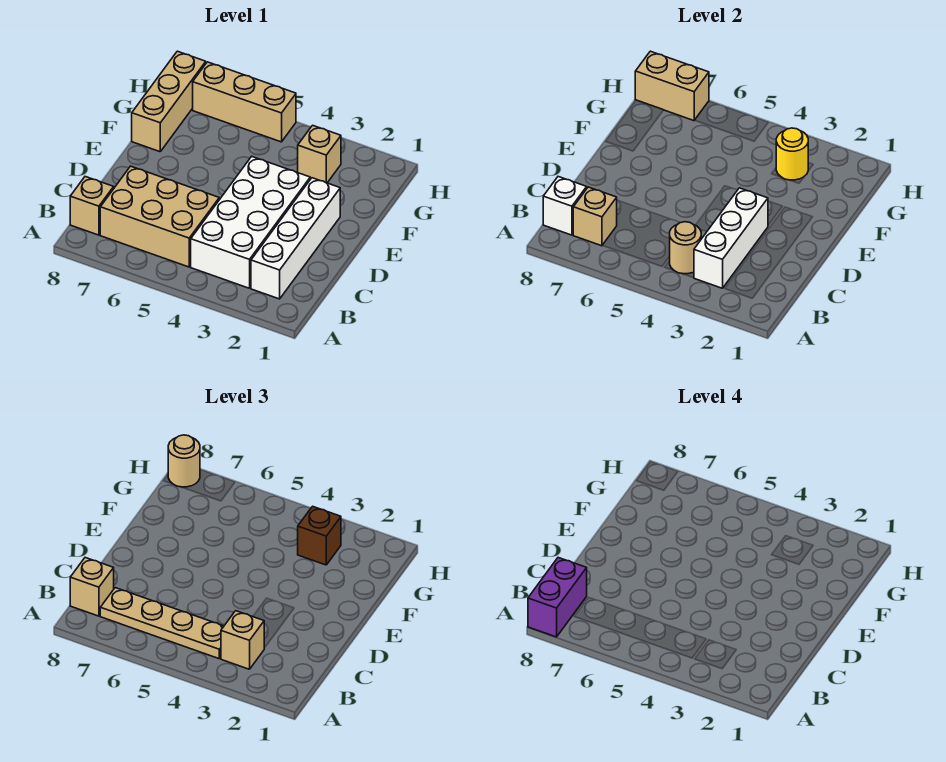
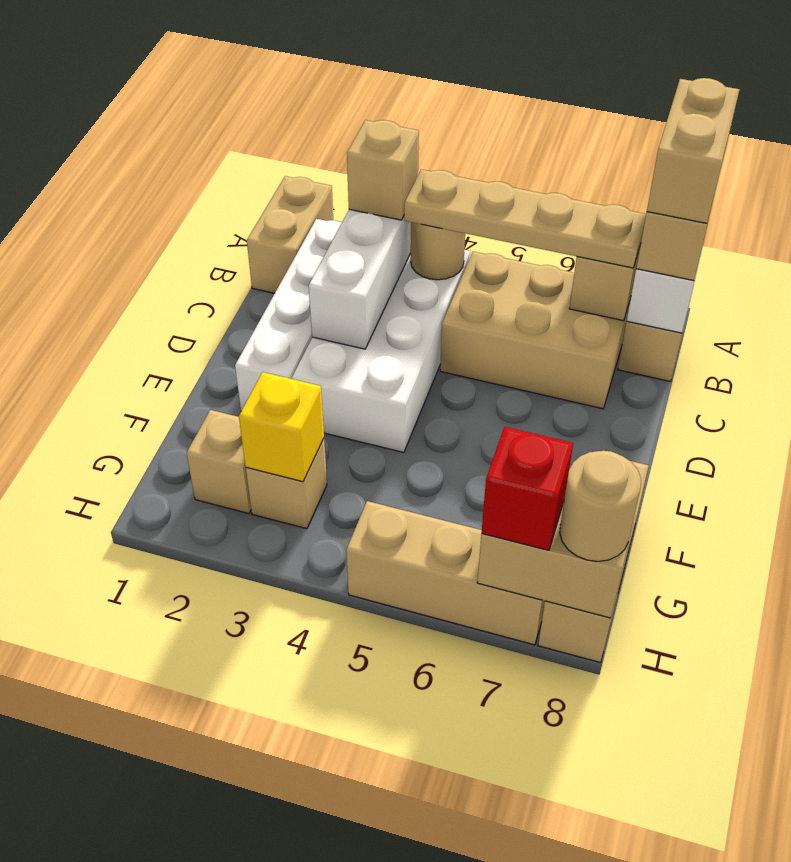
none -> tan 1x2 brick [247,176,333,293]
purple 1x2 brick [528,558,587,637] -> tan 1x2 brick [647,78,740,223]
none -> tan 1x1 brick [187,410,251,514]
yellow 1x1 round brick [776,128,808,180] -> yellow 1x1 brick [239,372,324,482]
brown 1x1 brick [298,506,341,565] -> none
none -> red 1x1 brick [482,427,573,550]

